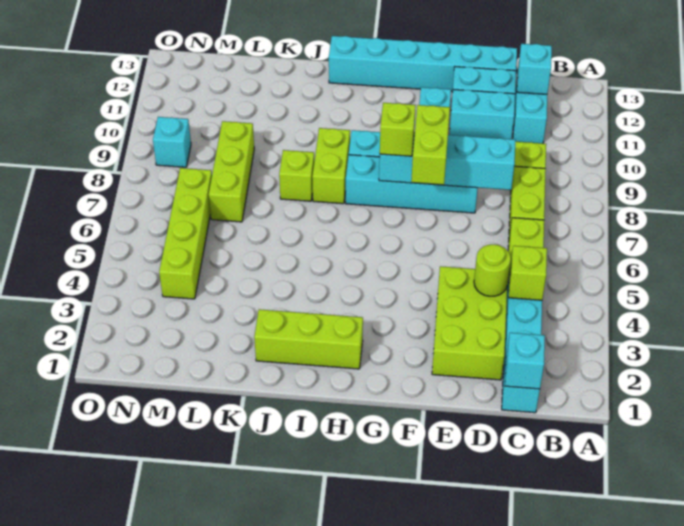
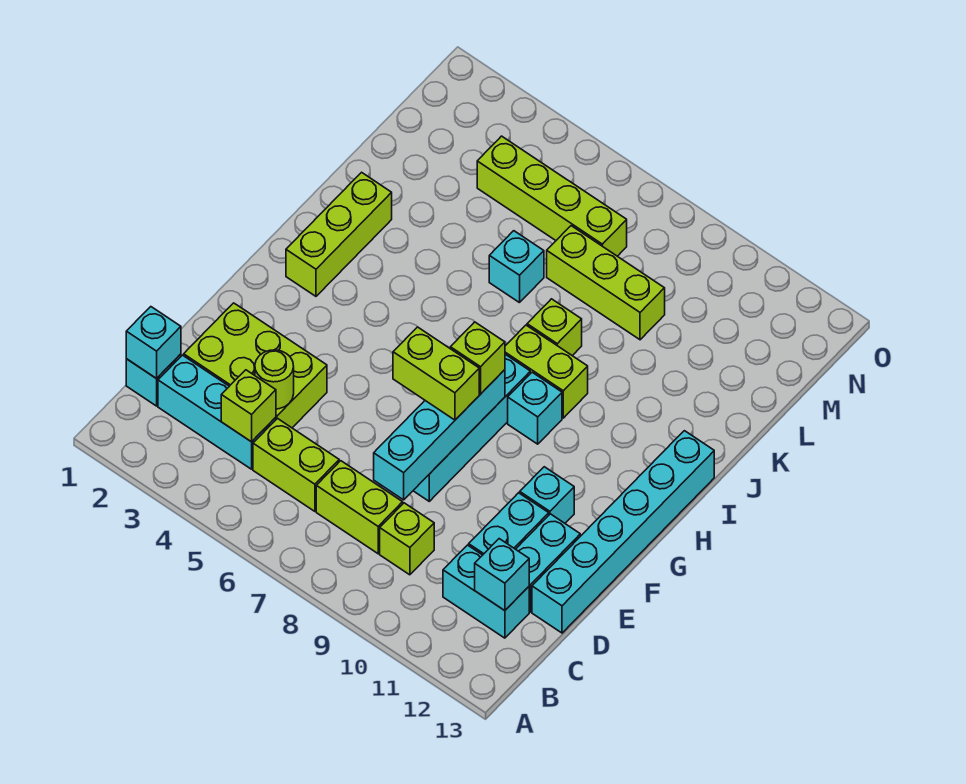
cyan 1x1 brick [153,117,191,167] -> cyan 1x1 brick moved to [489,231,544,303]

